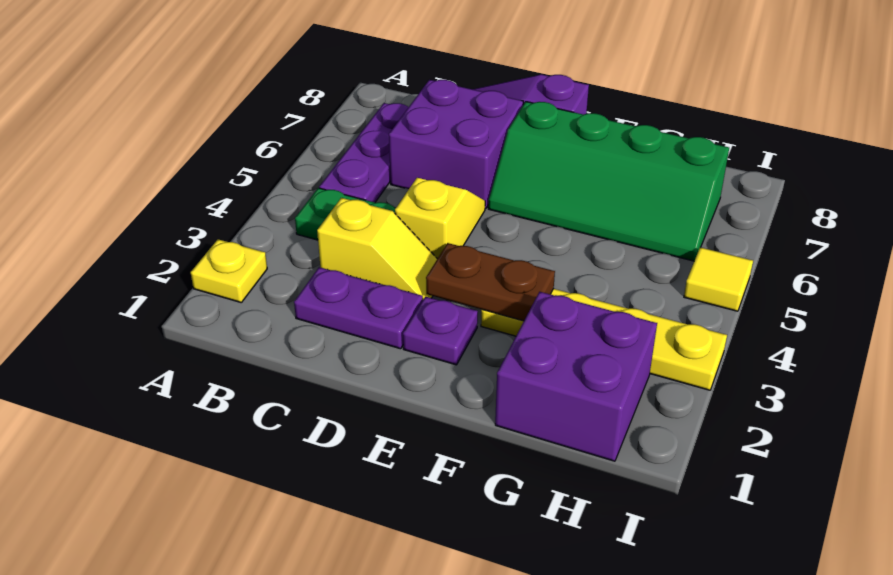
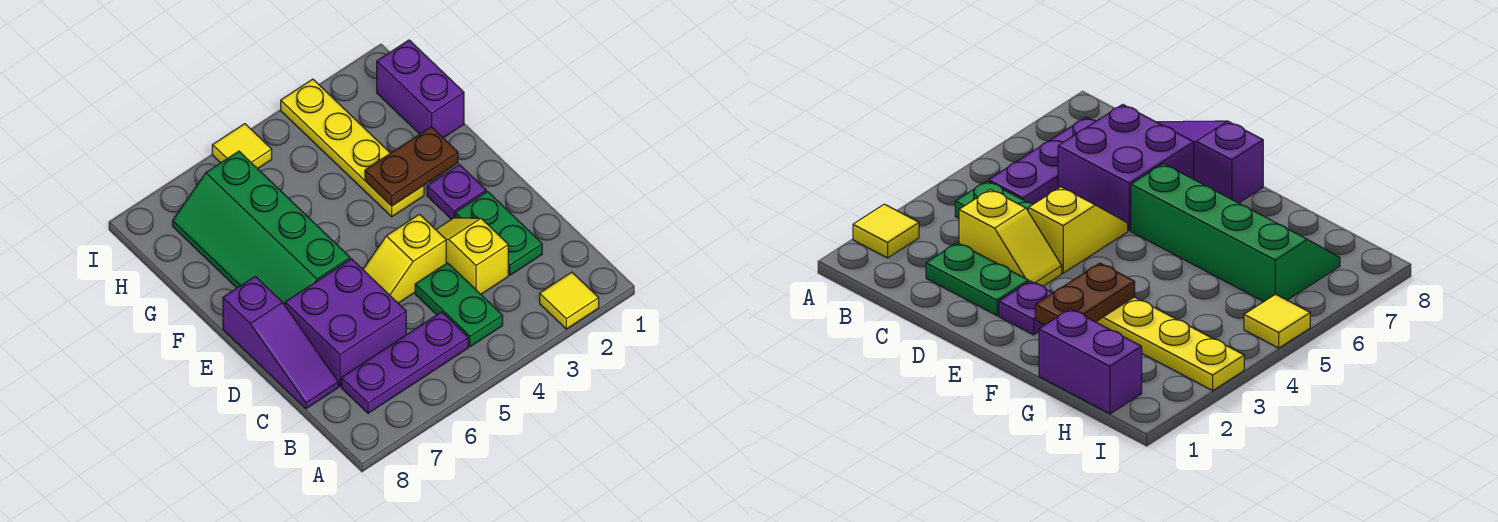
yellow 1x1 plate [191,239,267,302] -> yellow 1x1 tile [540,272,599,329]
purple 1x2 plate [294,267,423,349] -> green 1x2 plate [455,192,542,275]
brown 1x2 plate [426,243,555,321] -> brown 1x2 plate turned to [365,127,458,206]
green 2x4 slope [488,102,729,261] -> green 2x4 slope turned to [173,151,350,305]
purple 2x2 brick [495,292,657,461] -> purple 1x2 brick [377,40,464,138]

